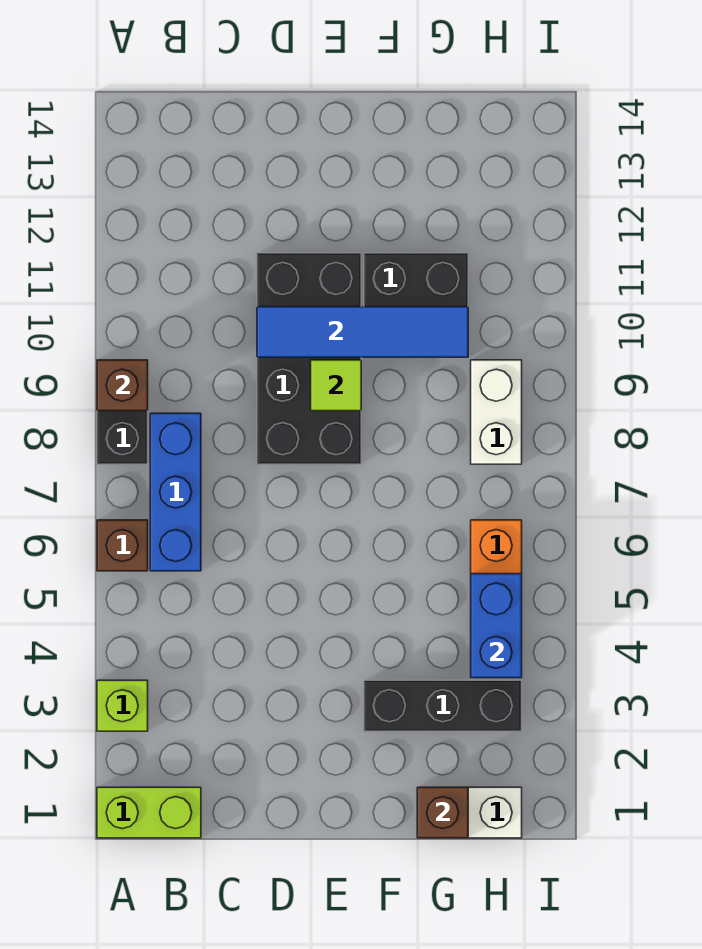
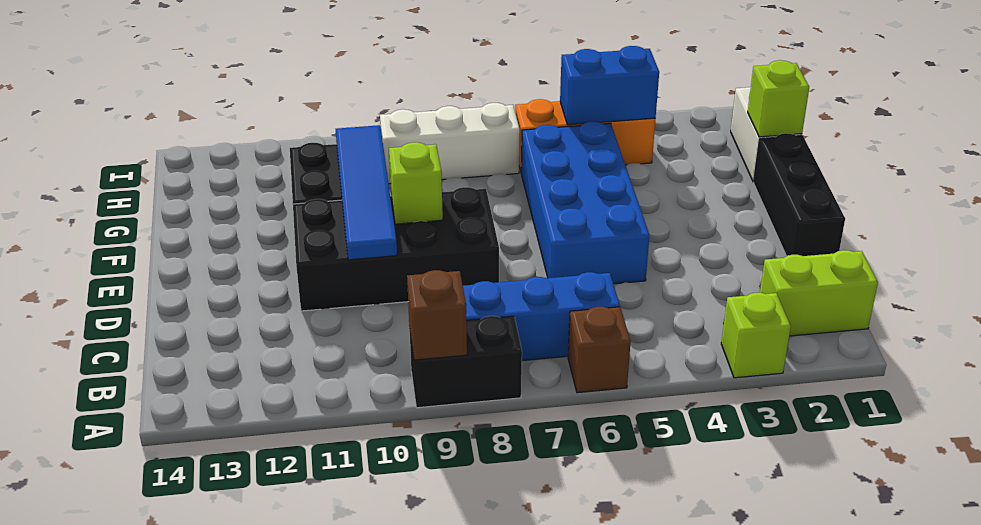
lime 1x2 brick [97,787,201,838] -> lime 1x2 brick turned to [760,250,878,336]
none -> blue 2x4 brick [521,121,649,284]
lime 1x1 tile [311,360,361,411] -> lime 1x1 brick [389,142,443,224]
black 1x3 brick [364,680,522,731] -> black 1x3 brick moved to [754,133,845,256]
brown 1x1 brick [417,787,468,838] -> lime 1x1 brick [748,60,809,137]
white 1x2 brick [471,360,522,464] -> white 1x3 brick [380,103,520,184]

